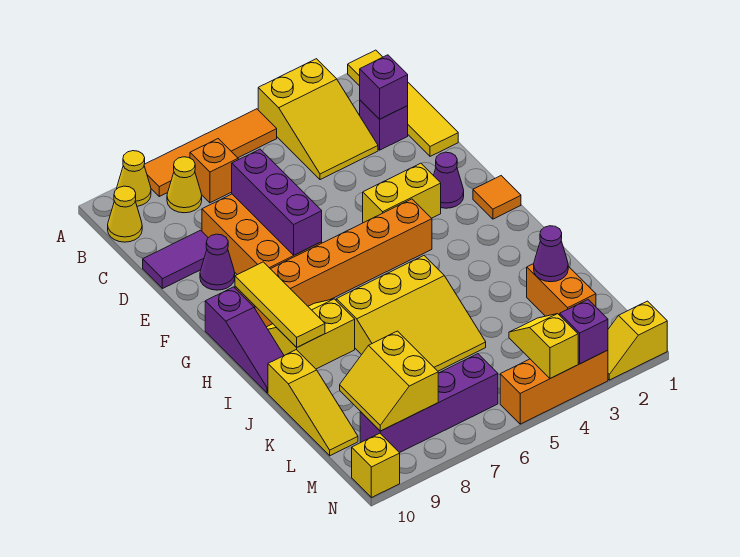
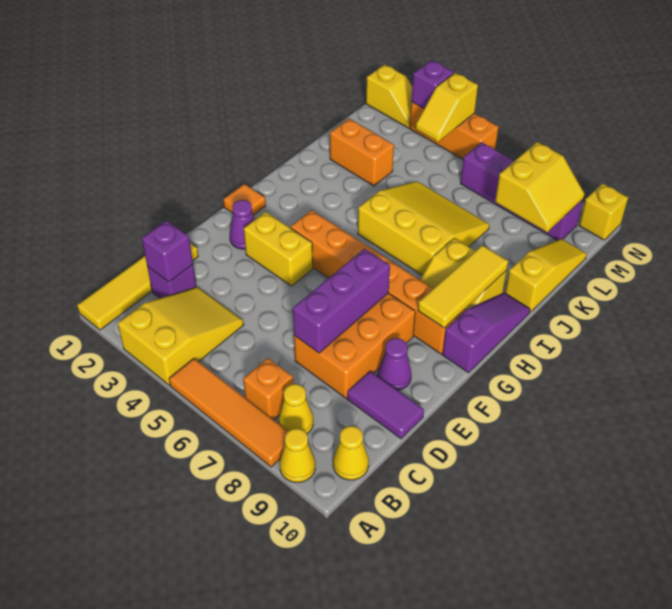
orange 1x2 brick [527,264,596,316] -> orange 1x2 brick turned to [330,119,394,186]
purple 1x1 cone [534,226,568,282] -> none

